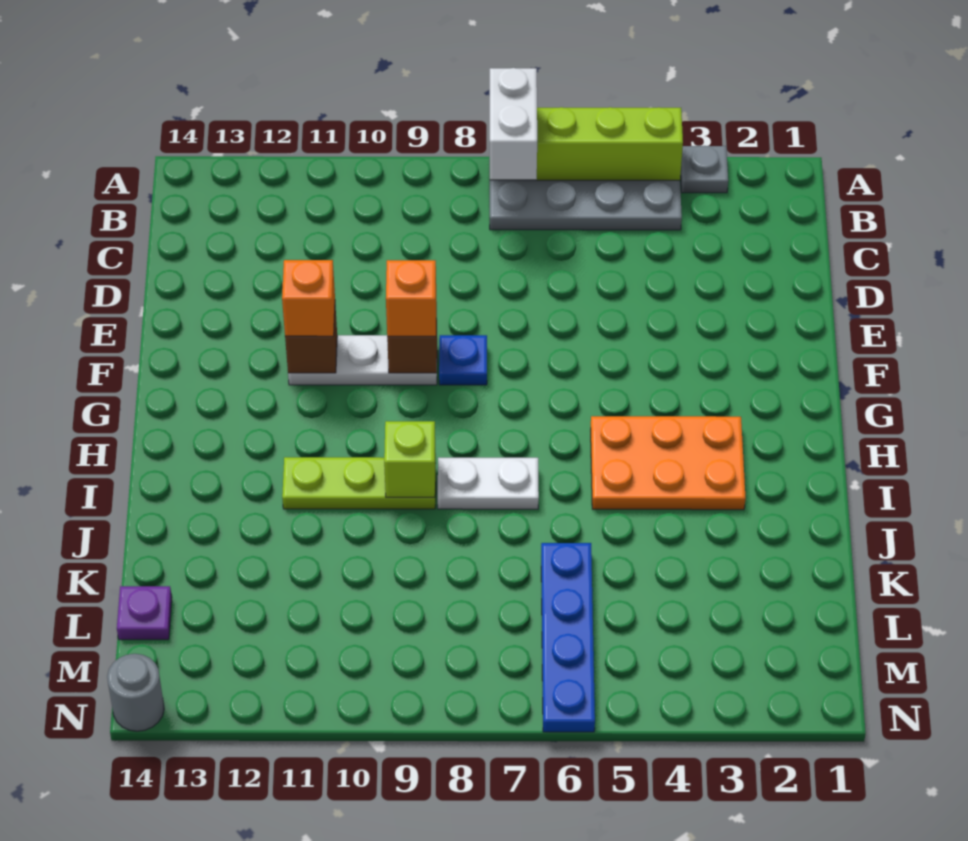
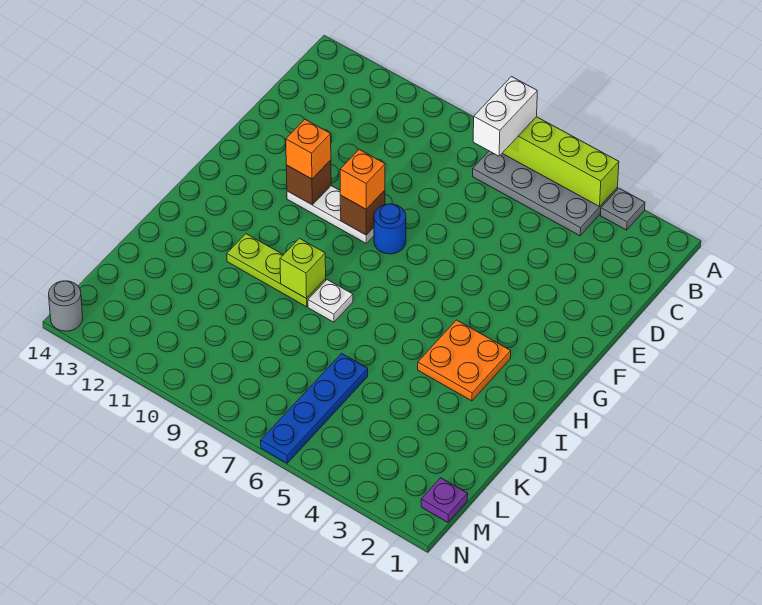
blue 1x1 plate [439,335,487,385] -> blue 1x1 round brick [374,204,406,254]
orange 2x3 plate [591,416,746,510] -> orange 2x2 plate [418,320,511,401]
white 1x2 plate [438,458,539,509] -> white 1x1 plate [308,280,353,322]
purple 1x1 plate [117,586,172,640] -> purple 1x1 plate moved to [421,478,468,522]

